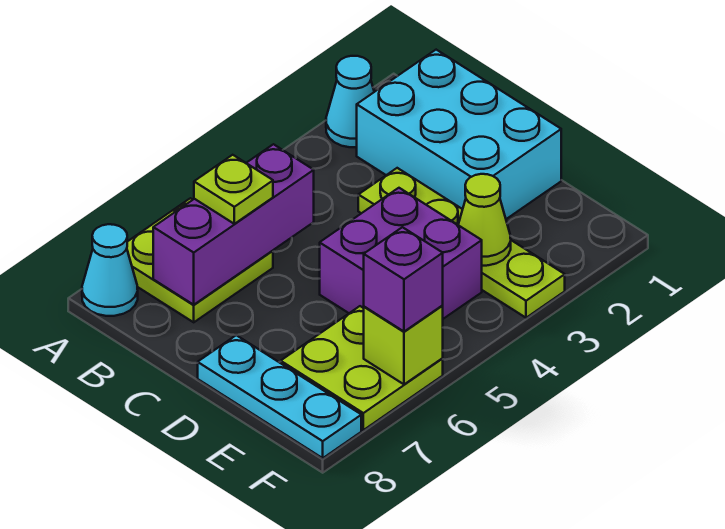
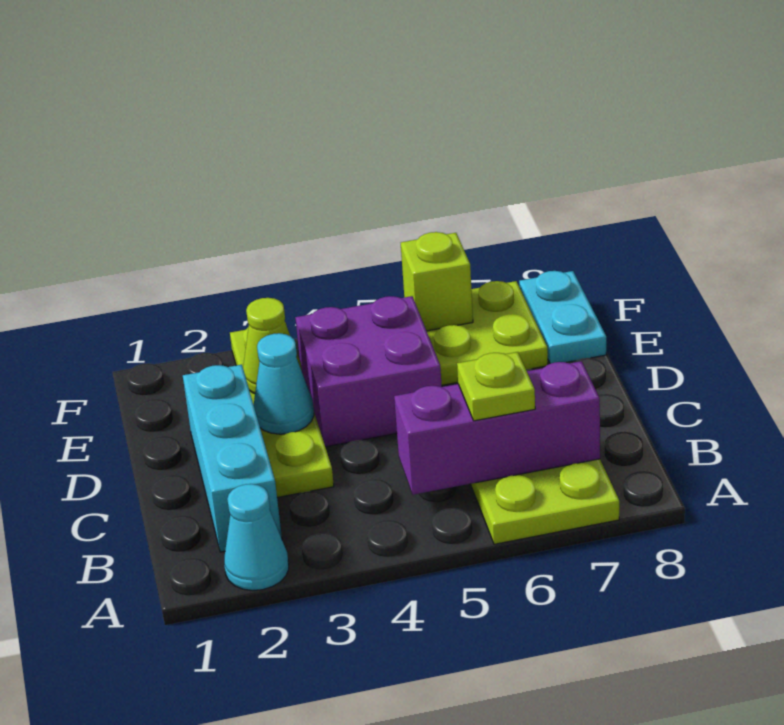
cyan 1x1 cone [82,224,138,316] -> cyan 1x1 cone moved to [254,333,314,434]
cyan 2x3 brick [357,50,561,219] -> cyan 1x3 brick [183,365,282,552]
cyan 1x3 plate [198,335,361,458] -> cyan 1x2 plate [519,271,606,364]
purple 1x1 brick [364,227,443,332] -> none

